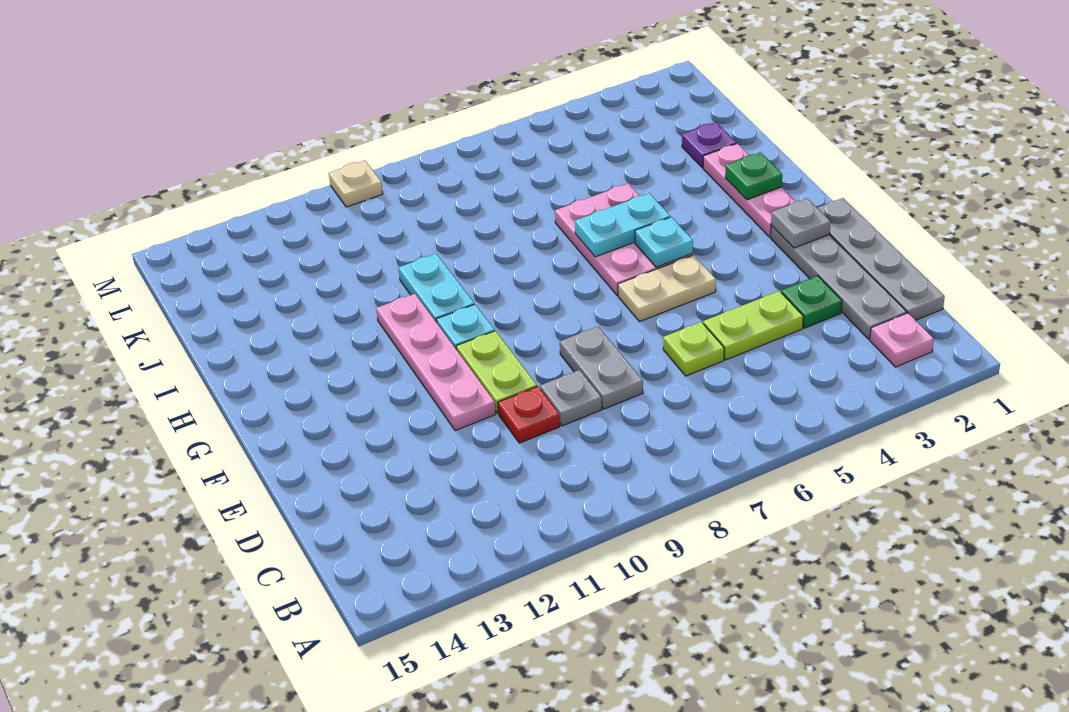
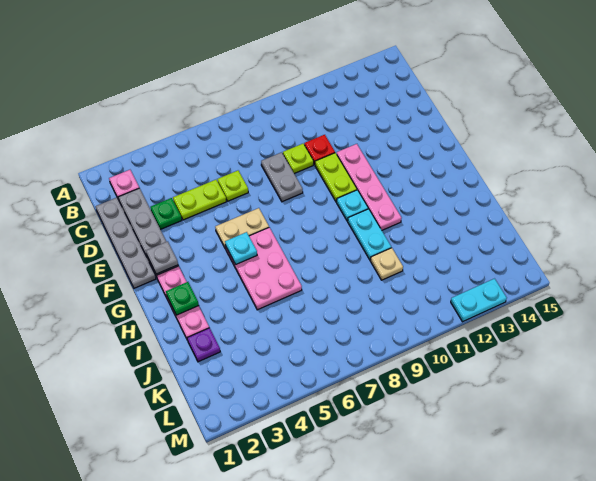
grey 1x1 plate [540,370,602,426] -> lime 1x1 plate [283,144,314,174]
cyan 1x2 plate [575,193,670,257] -> cyan 1x2 plate moved to [451,279,507,322]
tan 1x1 plate [329,160,383,207] -> tan 1x1 plate moved to [370,248,403,280]

